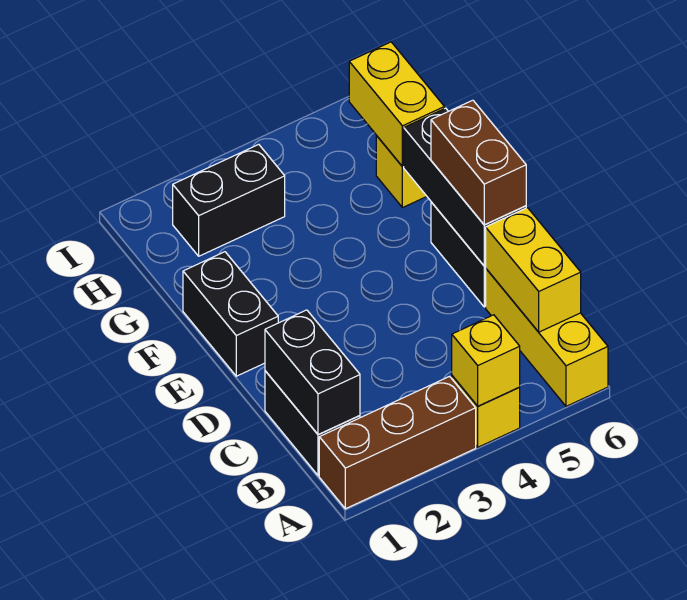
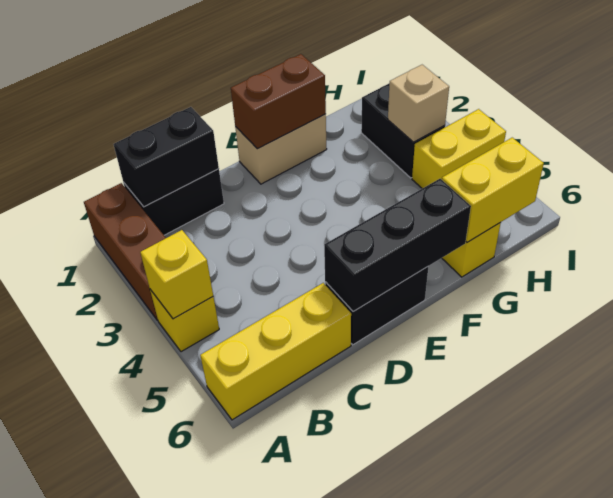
yellow 1x2 brick [486,208,581,332] -> yellow 1x2 brick moved to [412,109,506,188]
brown 1x2 brick [431,100,526,225] -> brown 1x2 brick moved to [231,54,326,149]
black 1x2 brick [183,252,278,376] -> tan 1x2 brick [235,114,327,184]
none -> tan 1x1 brick [388,65,449,142]

